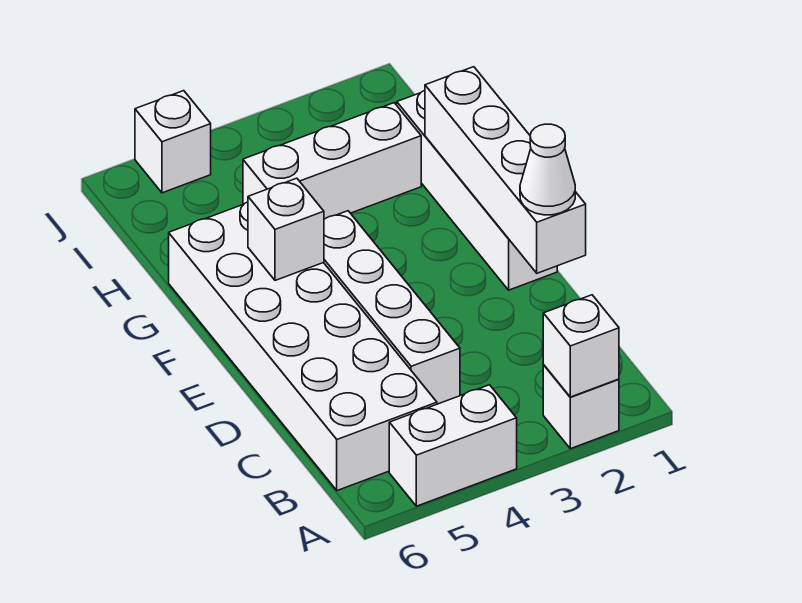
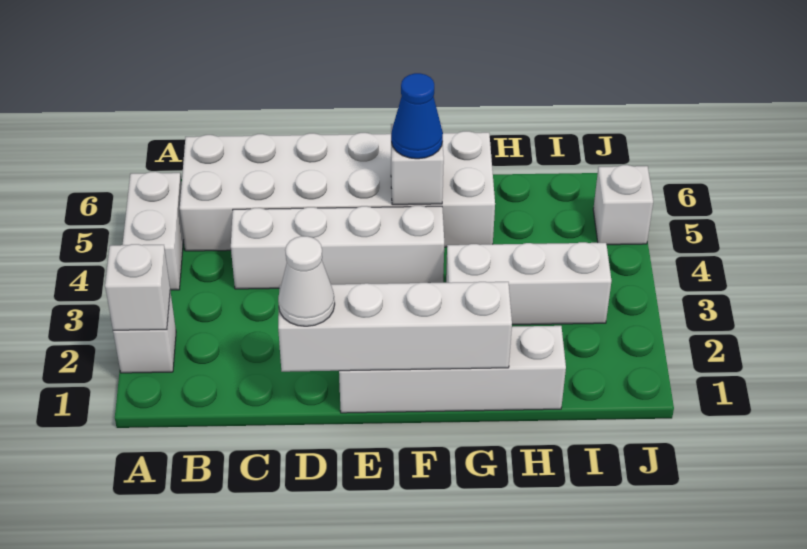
none -> blue 1x1 cone [391,73,443,159]
white 1x3 brick [243,103,421,219] -> white 1x3 brick turned to [446,242,612,325]

